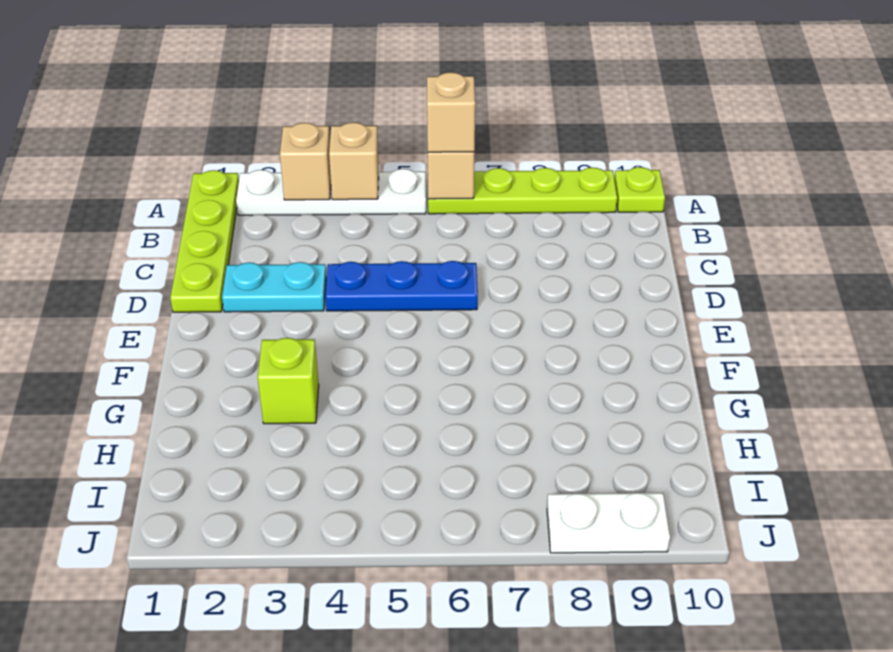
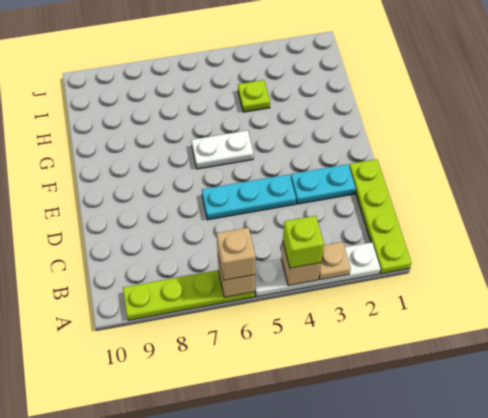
tan 1x1 brick [280,123,331,200] -> tan 1x1 plate [319,242,351,280]
lime 1x1 plate [614,167,665,212] -> lime 1x1 plate moved to [238,80,270,112]
blue 1x3 plate [325,261,478,311] -> cyan 1x3 plate [202,174,296,220]
lime 1x1 brick [258,338,319,424] -> lime 1x1 brick moved to [283,216,324,268]
white 1x2 plate [547,493,670,553] -> white 1x2 plate moved to [191,130,254,169]

